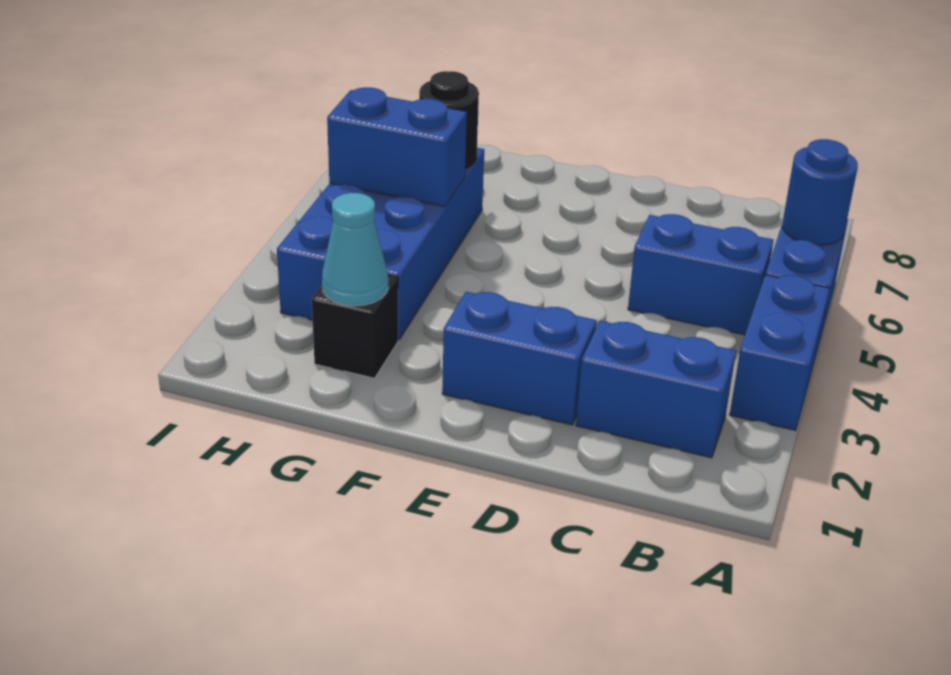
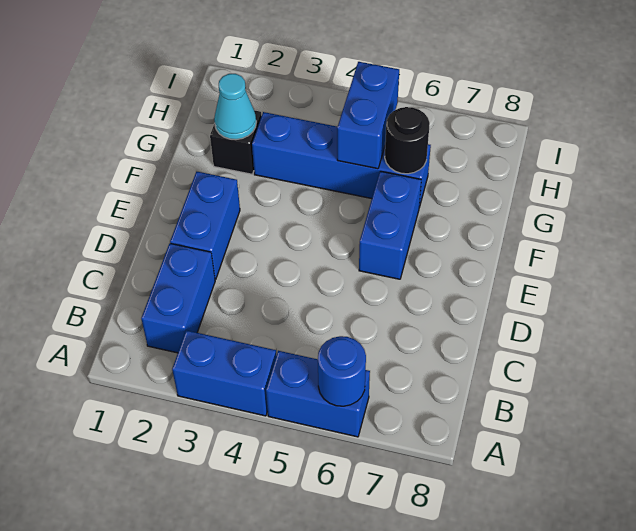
blue 1x2 brick [628,214,773,335] -> blue 1x2 brick moved to [359,171,421,279]
blue 2x4 brick [277,148,484,340] -> blue 1x4 brick [252,112,431,206]

